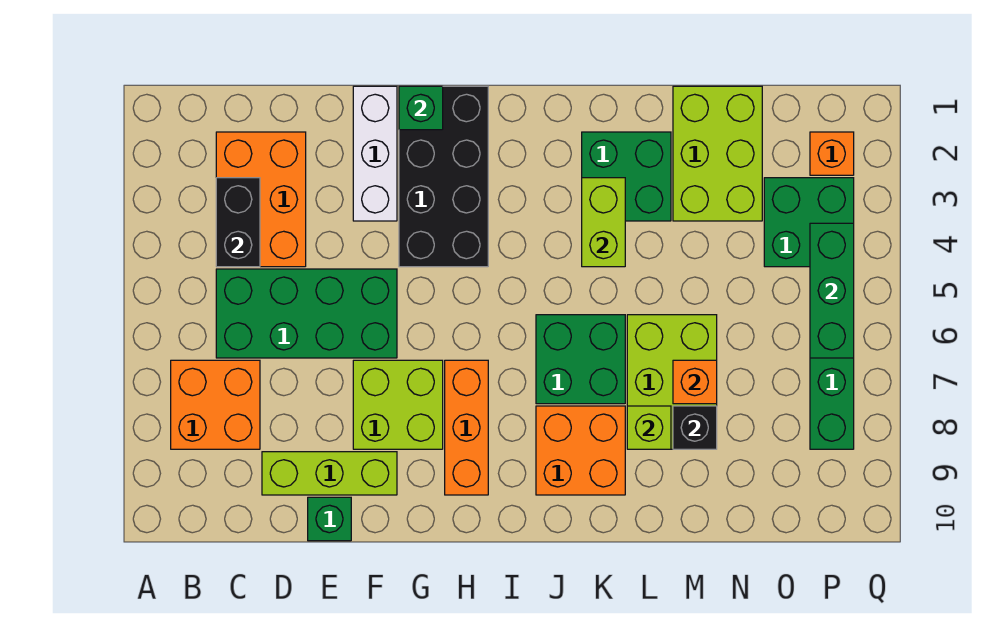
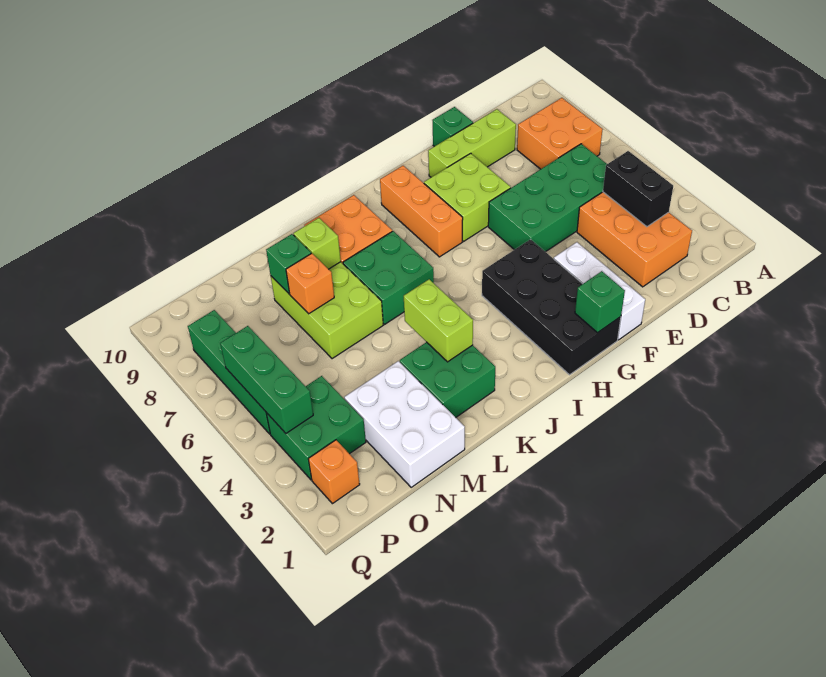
lime 2x3 brick [673,86,762,221] -> white 2x3 brick [344,361,465,487]
black 1x1 brick [673,406,717,449] -> green 1x1 brick [266,234,311,294]

